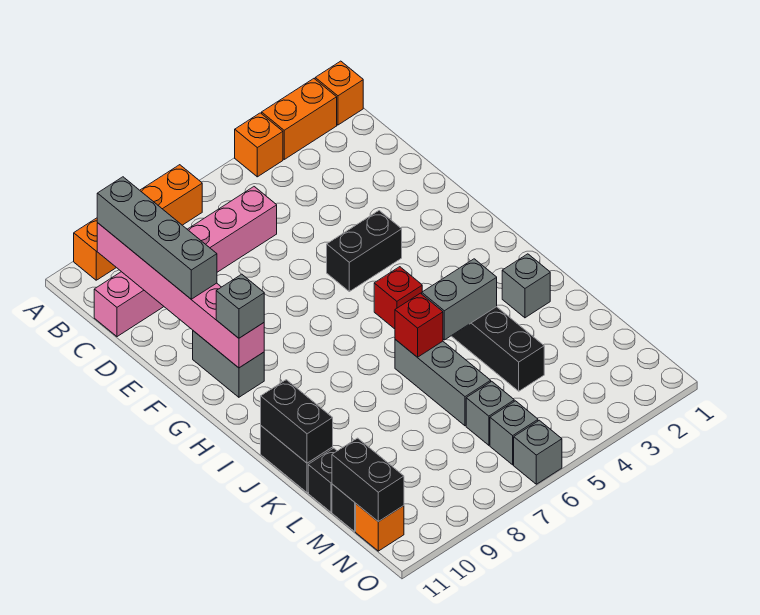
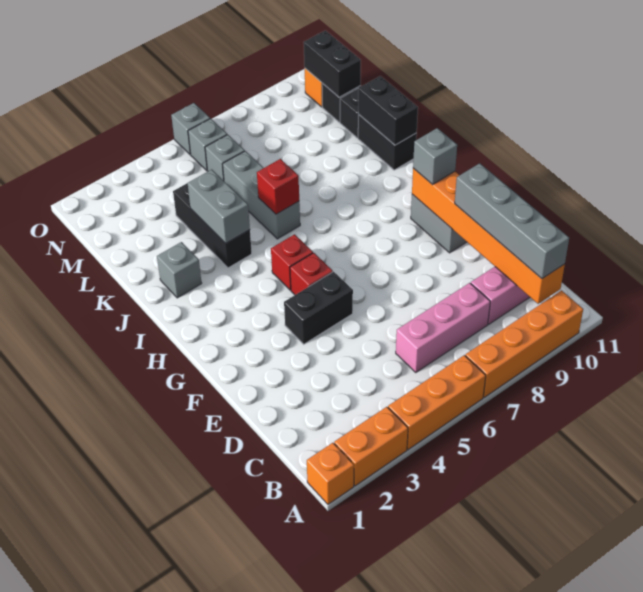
orange 1x1 brick [235,113,283,177] -> orange 1x3 brick [388,355,486,450]
pink 1x6 brick [97,223,264,368] -> orange 1x6 brick [412,168,565,304]
none -> red 1x1 brick [290,253,333,295]
grey 1x2 brick [422,259,497,340] -> grey 1x2 brick turned to [188,170,250,243]

